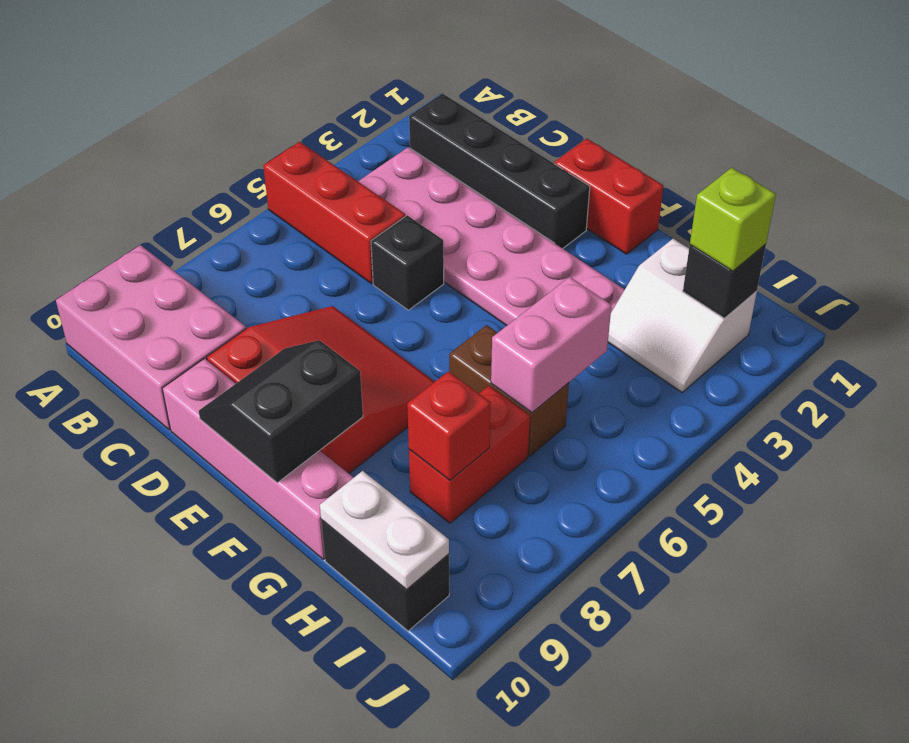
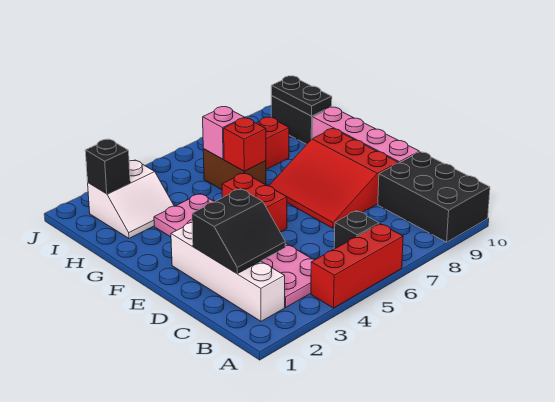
red 1x3 brick [263,142,405,284] -> red 1x3 brick turned to [311,224,403,308]
pink 2x3 brick [56,245,246,430] -> black 2x3 brick [378,152,490,242]
black 1x4 brick [409,94,590,248] -> white 1x4 brick [171,223,285,321]
black 1x1 brick [371,215,444,310] -> black 1x1 brick moved to [334,211,379,249]
red 1x2 brick [554,138,663,254] -> red 1x2 brick moved to [222,173,287,232]
black 2x2 slope [199,340,363,483] -> black 2x2 slope moved to [192,189,285,274]
white 2x2 slope [608,239,757,392] -> white 2x2 slope turned to [88,160,174,238]
pink 1x2 brick [491,277,612,413] -> pink 1x1 brick [203,107,244,159]
red 1x1 brick [407,371,491,480] -> red 1x1 brick moved to [224,118,266,171]
white 1x2 plate [320,471,449,589] -> black 1x2 plate [271,76,332,116]
lime 1x1 brick [690,168,776,271] -> none

